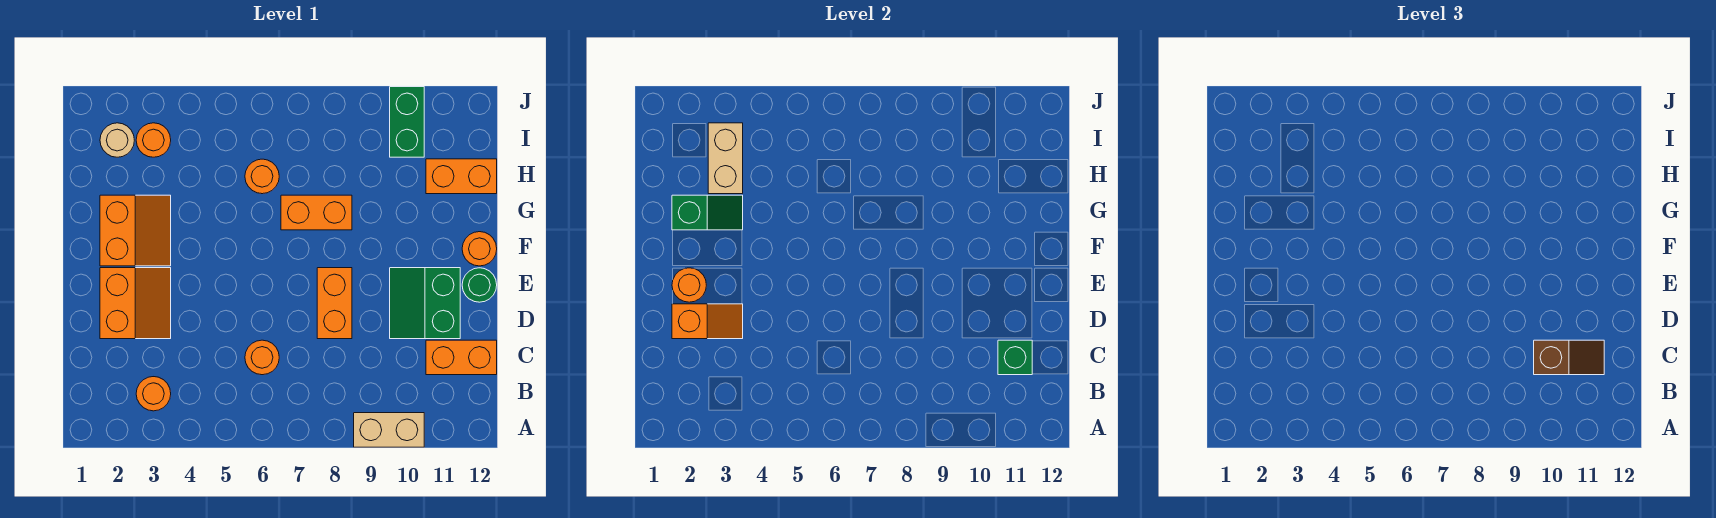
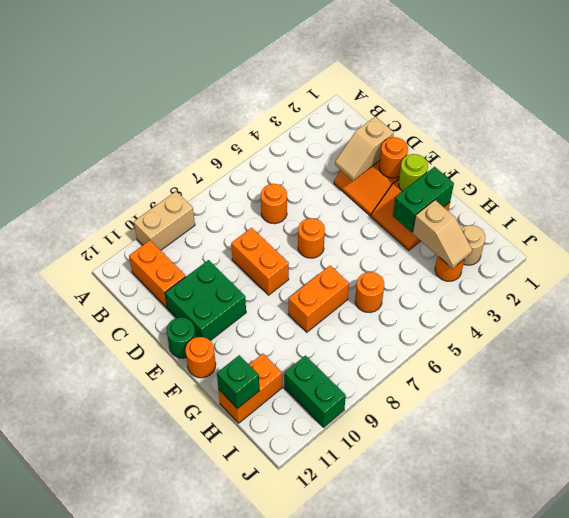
orange 1x1 round brick [136,377,171,411] -> orange 1x1 round brick moved to [298,218,325,258]
brown 1x2 slope [1534,340,1604,375] -> none
orange 1x2 brick [426,340,497,375] -> orange 1x2 brick turned to [129,240,186,308]
green 1x1 brick [998,340,1032,375] -> green 1x1 brick moved to [217,355,259,409]
orange 1x2 slope [672,304,743,339] -> tan 1x2 slope [335,117,394,180]
green 2x2 slope [390,268,460,339] -> green 2x2 brick [165,260,246,341]
none -> lime 1x1 round brick [399,154,428,192]
green 1x2 slope [672,195,743,230] -> green 1x2 brick [393,167,454,232]
tan 1x2 brick [708,123,743,194] -> tan 1x2 slope [413,200,472,269]

